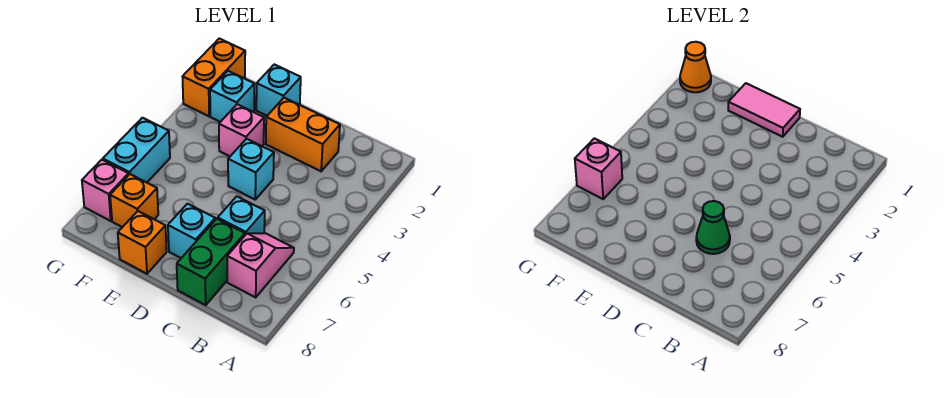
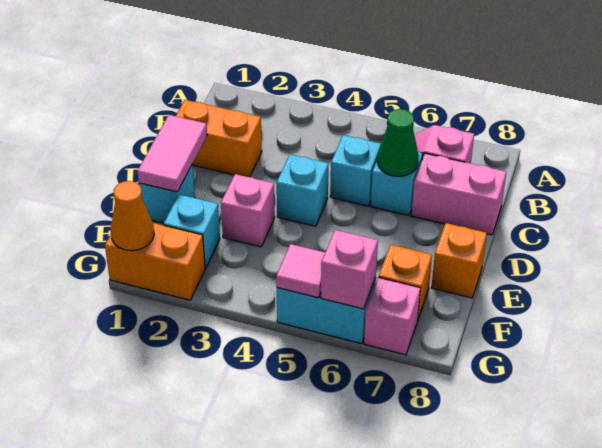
orange 1x2 brick [266,98,340,171] -> orange 1x2 brick turned to [176,100,262,177]
green 1x2 brick [177,219,245,305] -> pink 1x2 brick [411,153,506,235]
cyan 1x1 brick [168,204,215,258] -> cyan 1x1 brick moved to [330,135,381,206]
none -> pink 1x1 tile [276,244,325,298]

